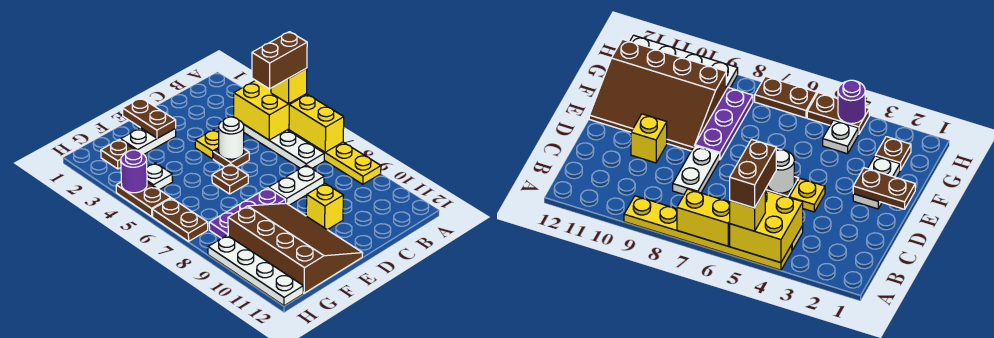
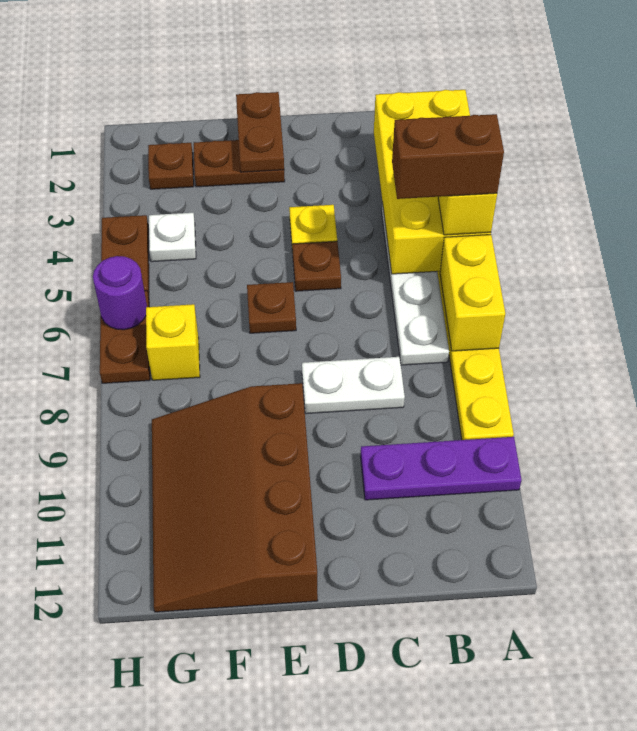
yellow 2x2 brick [234,80,306,140] -> yellow 2x4 brick [374,90,491,274]
white 1x1 round brick [219,117,244,159] -> none
yellow 1x1 brick [306,184,344,230] -> yellow 1x1 brick moved to [146,304,200,380]
white 1x2 plate [121,128,176,154] -> brown 1x2 plate [194,140,285,187]
purple 1x3 plate [209,188,286,238] -> purple 1x3 plate moved to [360,437,522,500]
brown 3x4 slope [228,203,362,293] -> brown 3x4 slope turned to [152,383,318,612]
purple 1x1 round brick [121,150,147,193] -> purple 1x1 round brick moved to [93,256,147,330]
white 1x4 plate [208,235,303,306] -> none

